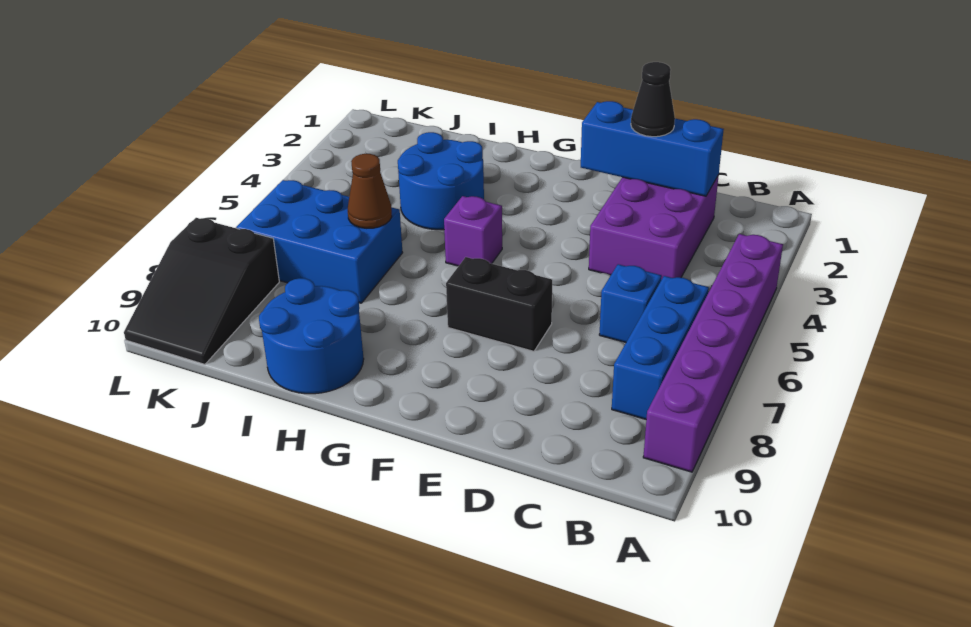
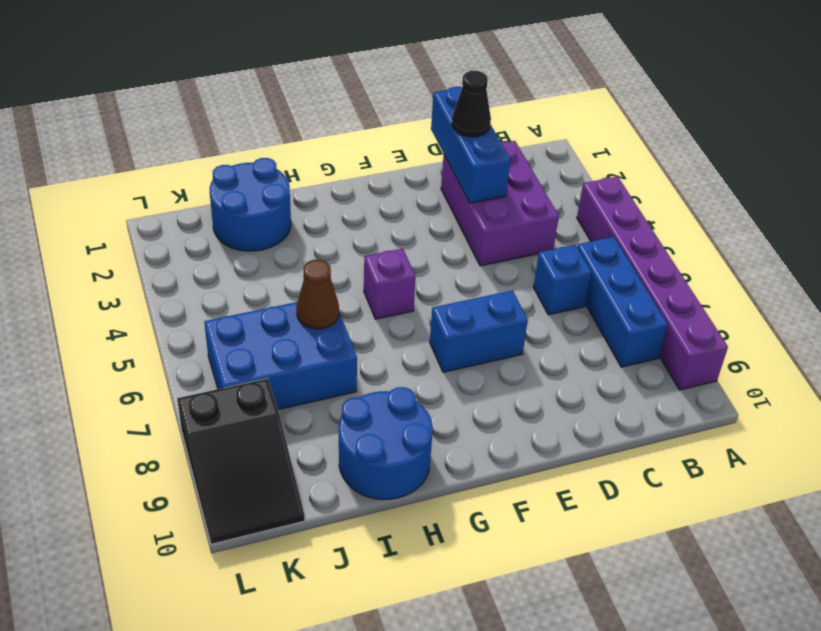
blue 1x3 brick [581,101,724,196] -> blue 1x3 brick turned to [431,87,510,203]
black 1x2 brick [446,257,552,351] -> blue 1x2 brick [430,290,528,372]
blue 2x2 round brick [398,132,484,230] -> blue 2x2 round brick moved to [210,158,291,251]

